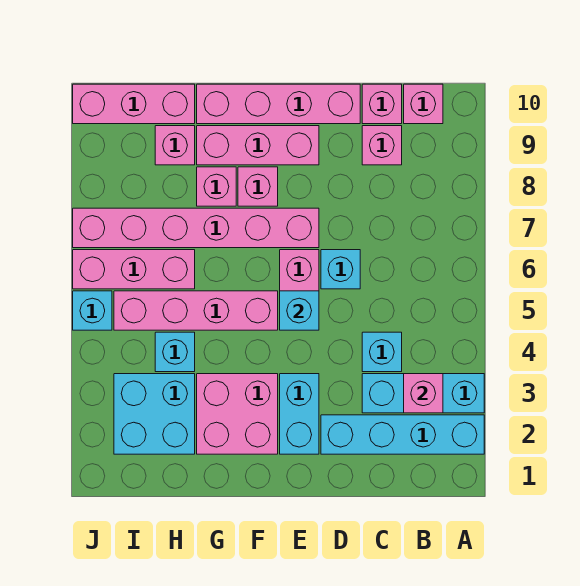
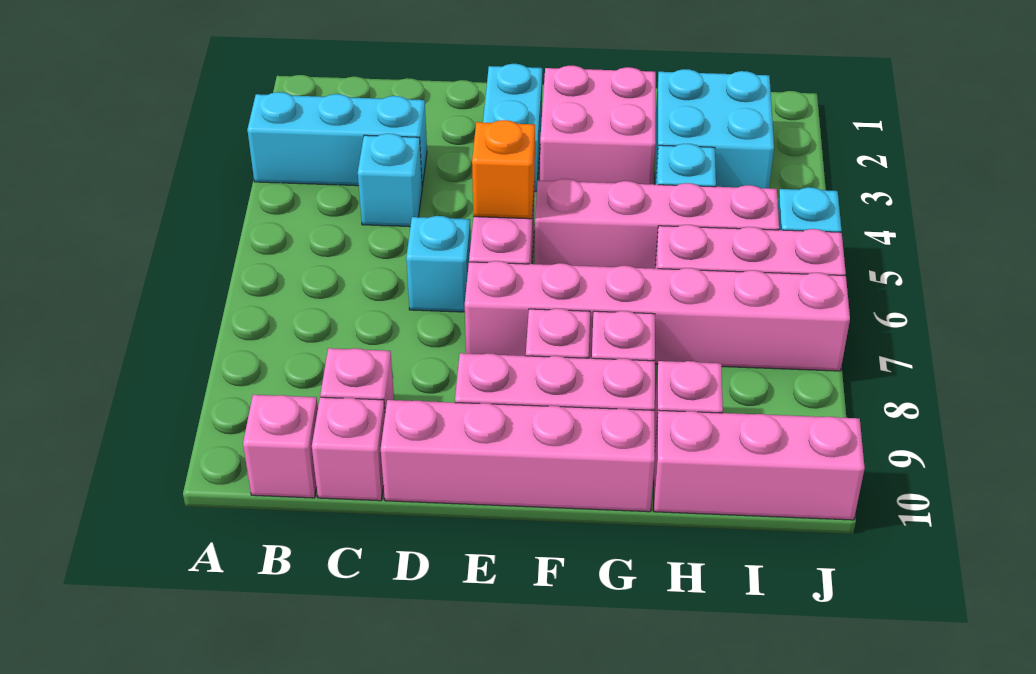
cyan 1x4 brick [321,415,484,454] -> none
pink 1x1 brick [404,374,443,413] -> none
cyan 1x1 brick [280,291,319,330] -> orange 1x1 brick [472,120,535,219]

